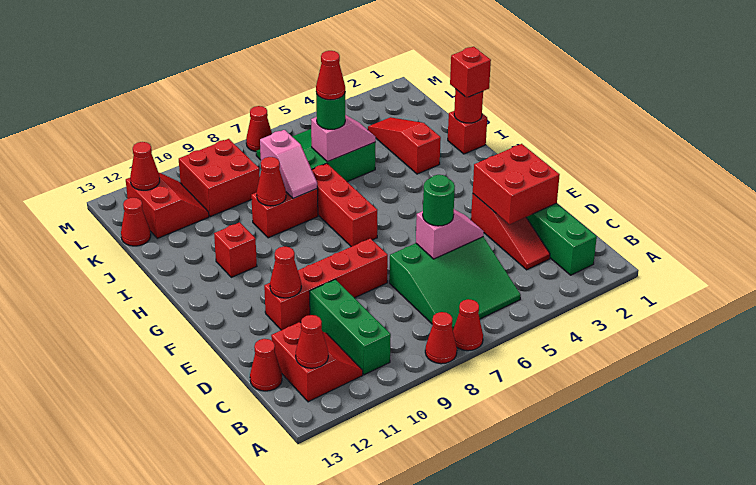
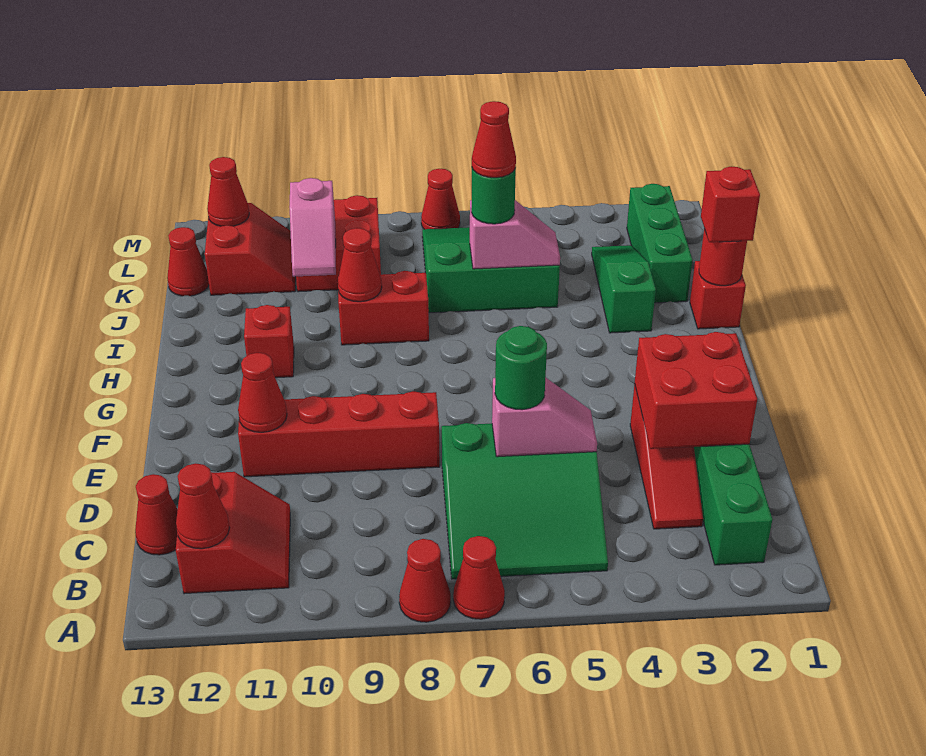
green 1x3 brick [309,279,391,375] -> green 1x3 brick moved to [627,184,692,303]
red 1x3 brick [312,163,377,247] -> none
red 1x3 slope [368,117,441,174] -> green 1x3 slope [592,245,656,333]
pink 1x2 slope [260,130,317,198] -> pink 1x2 slope moved to [289,178,336,277]

